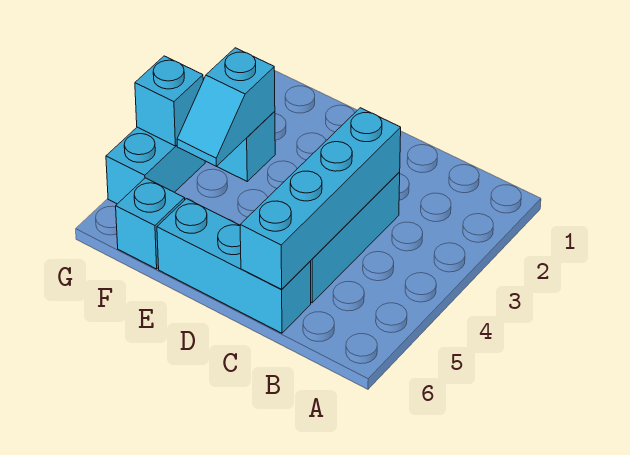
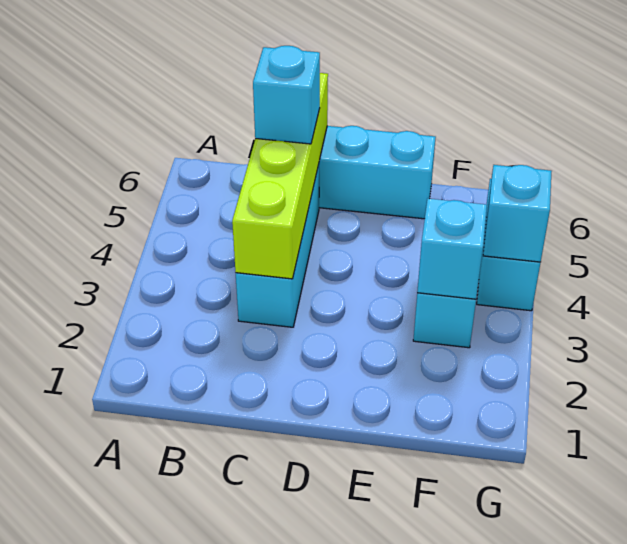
cyan 1x4 brick [240,108,401,289] -> lime 1x4 brick [232,73,328,279]
cyan 1x1 brick [116,178,185,269] -> cyan 1x1 brick moved to [253,46,320,144]

